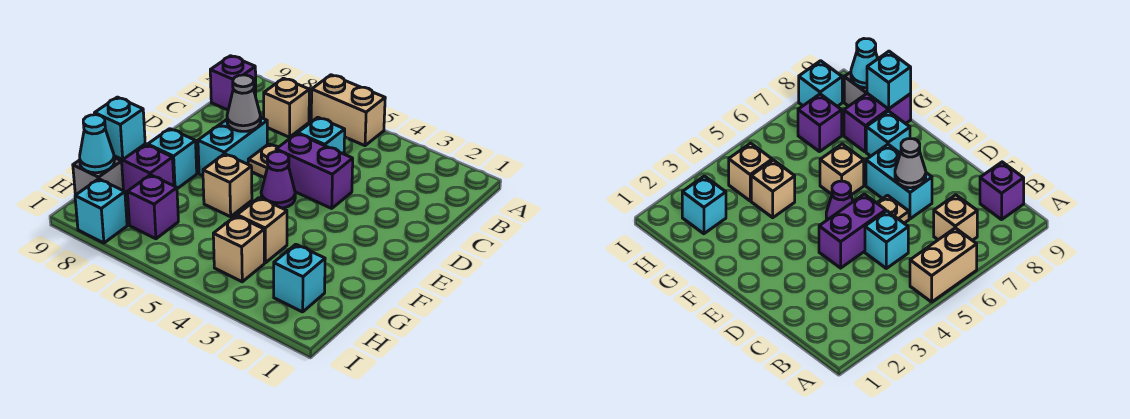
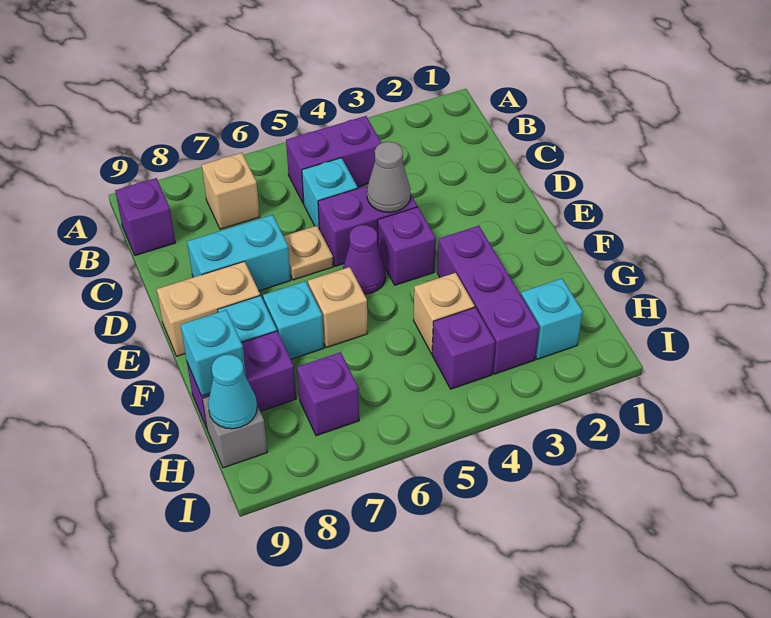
tan 1x2 brick [311,75,385,146] -> tan 1x2 brick moved to [157,261,260,356]
none -> purple 1x2 brick [286,116,381,204]
cyan 1x2 brick [198,118,267,176] -> cyan 1x2 brick turned to [187,215,291,291]
grey 1x1 cone [227,75,261,131] -> grey 1x1 cone moved to [367,142,411,212]
none -> purple 1x1 brick [378,207,436,285]
none -> purple 1x3 brick [437,226,539,374]
tan 1x1 brick [213,216,264,282] -> purple 1x1 brick [432,307,495,389]
cyan 1x1 brick [75,179,127,243] -> cyan 1x1 brick moved to [263,281,324,359]

